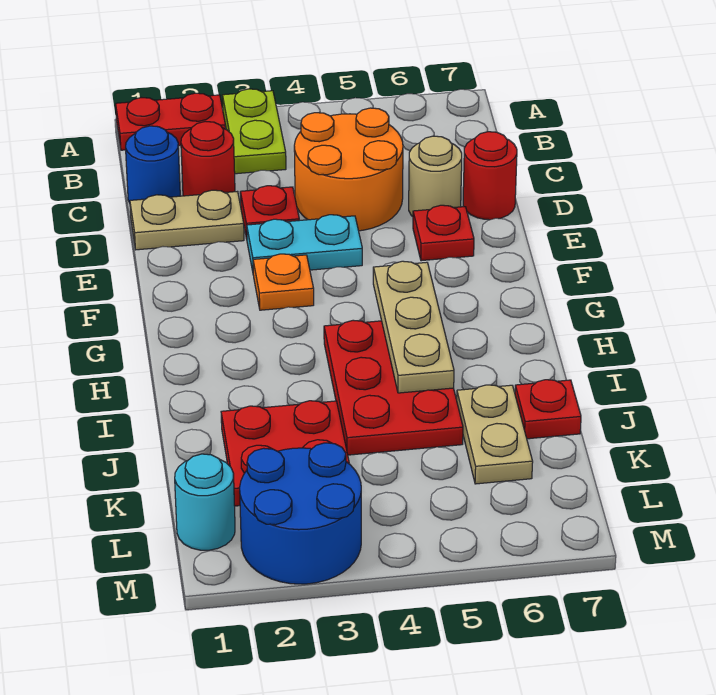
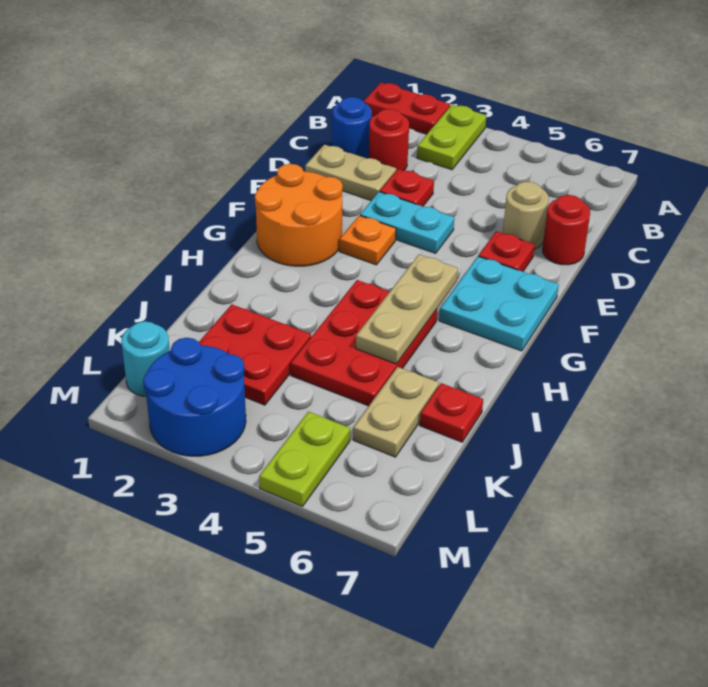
orange 2x2 round brick [294,108,403,231] -> orange 2x2 round brick moved to [255,164,343,266]
none -> cyan 2x2 plate [439,256,559,351]
none -> lime 1x2 plate [259,412,350,507]

